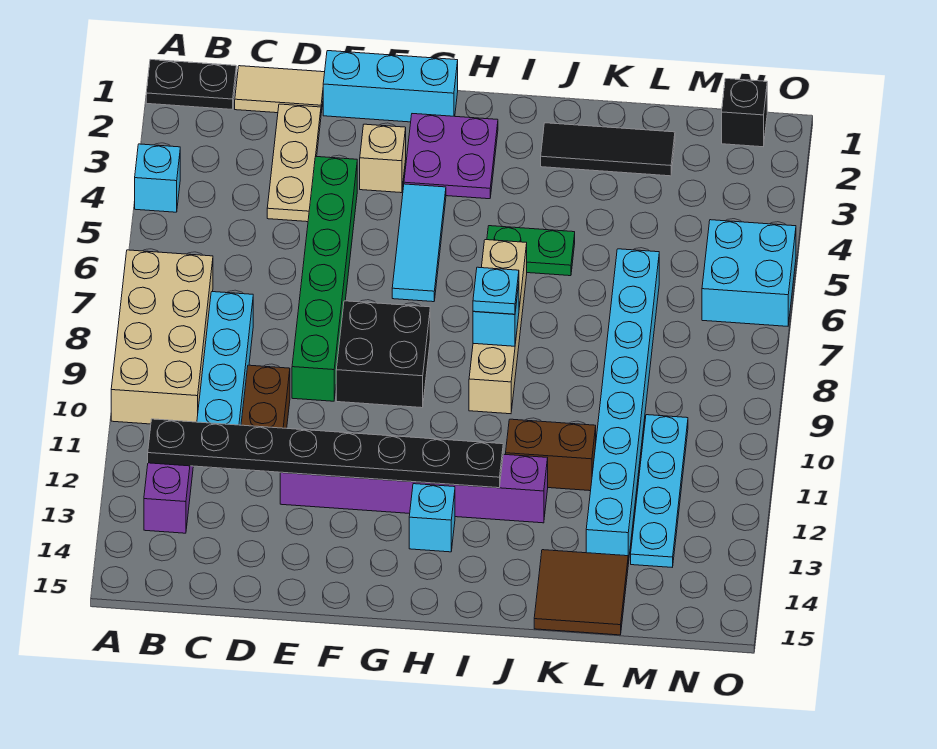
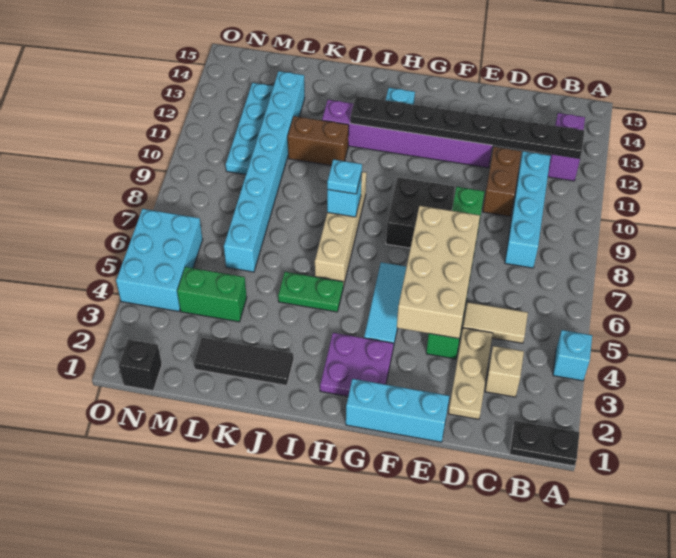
tan 2x4 brick [111,250,213,424] -> tan 2x4 brick moved to [397,206,480,338]
tan 1x2 tile [235,66,325,113] -> tan 1x2 tile moved to [463,302,528,343]
tan 1x1 brick [360,124,406,193] -> tan 1x1 brick moved to [485,346,524,397]
brown 2x2 tile [534,550,628,635] -> none
none -> green 1x2 brick [177,267,247,322]
cyan 2x2 brick [702,220,796,326] -> cyan 2x3 brick [116,209,203,311]

